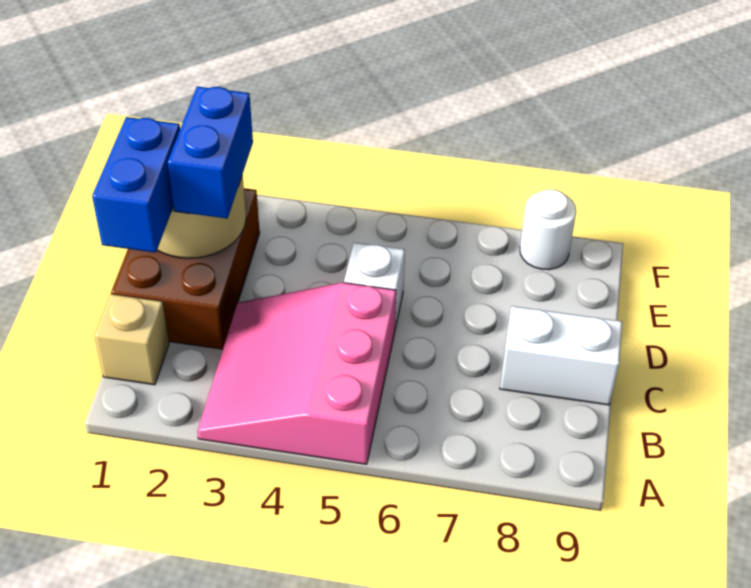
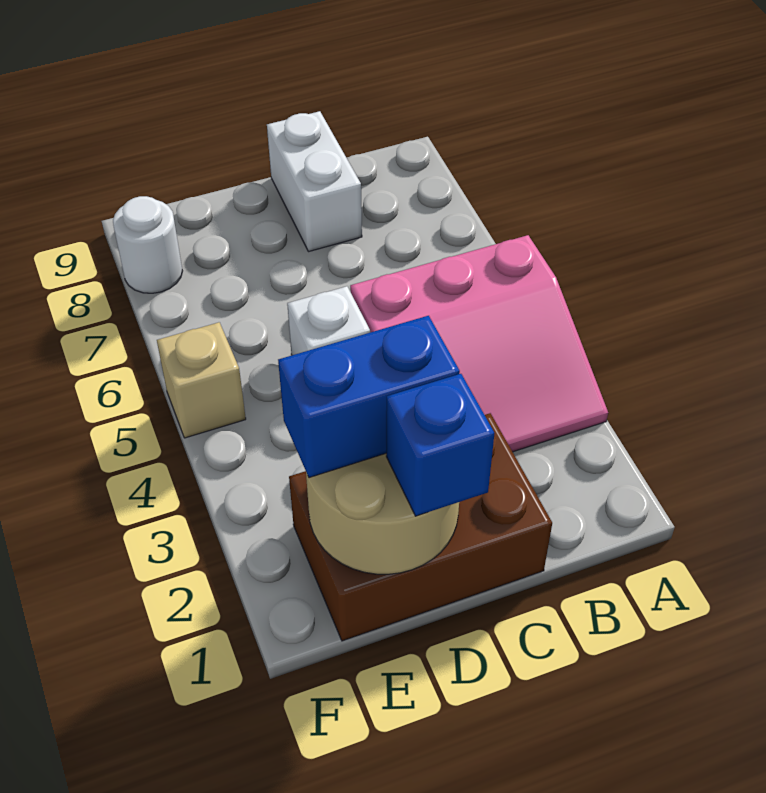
tan 1x1 brick [94,294,169,385] -> tan 1x1 brick moved to [157,322,246,438]
blue 1x2 brick [92,117,180,253] -> blue 1x1 brick [386,374,494,516]

